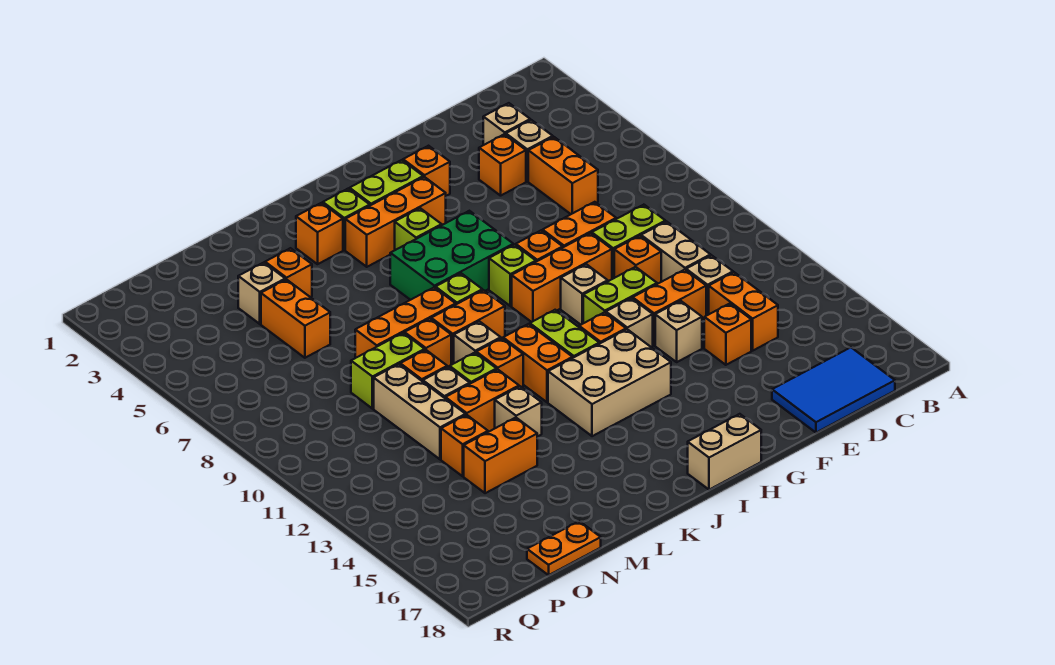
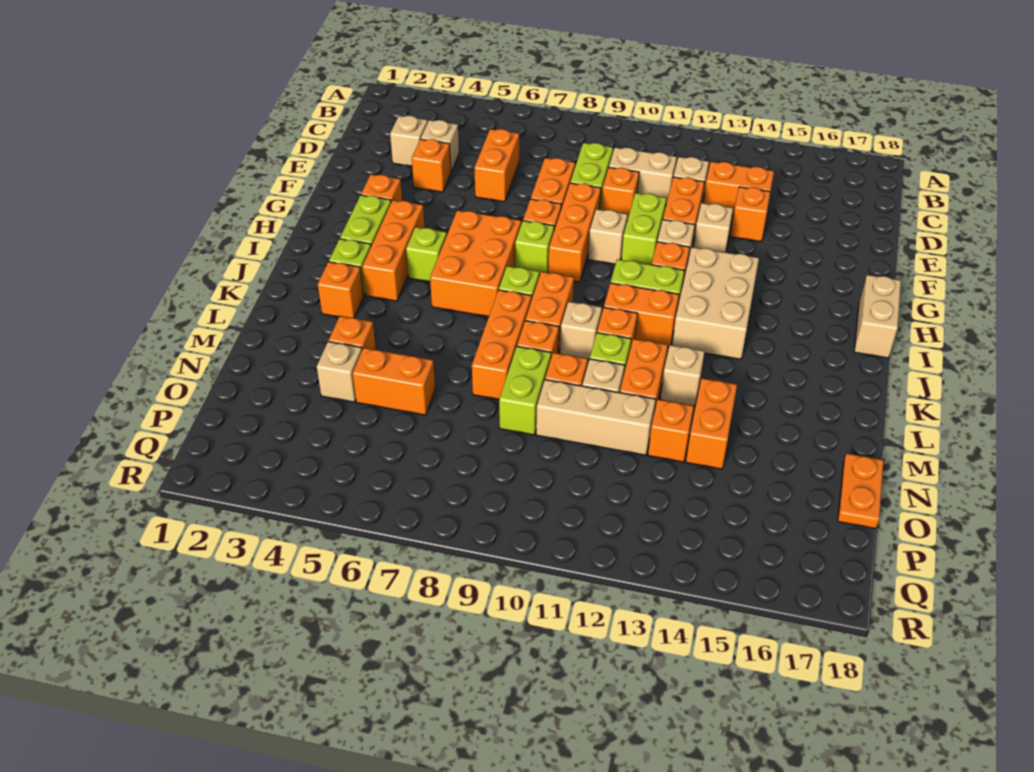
blue 2x3 tile [772,347,895,433] -> none
orange 1x2 brick [528,137,598,214] -> orange 1x2 brick turned to [474,129,519,202]
green 2x3 brick [390,211,513,300] -> orange 2x3 brick [430,210,521,317]

